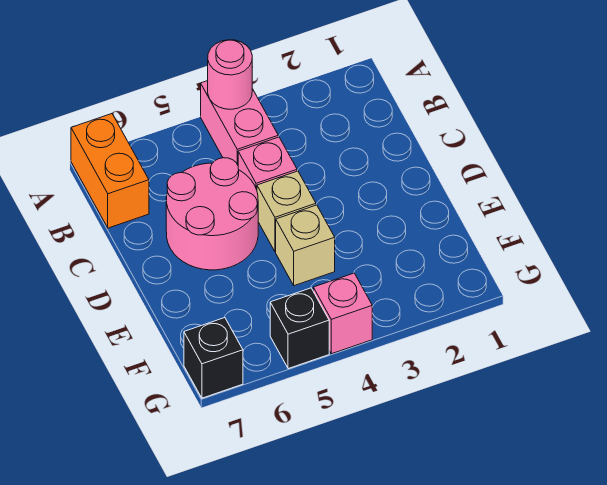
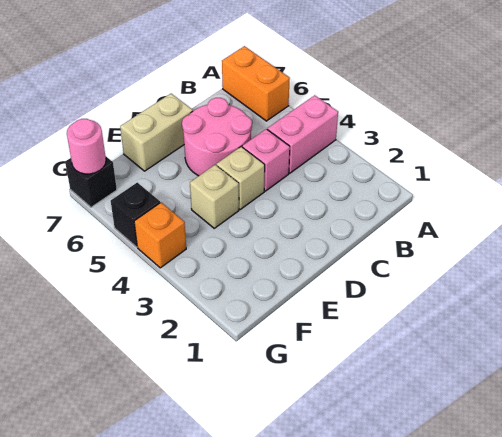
pink 1x1 round brick [208,40,252,109] -> pink 1x1 round brick moved to [67,119,106,174]
orange 1x2 brick [71,114,149,228] -> orange 1x2 brick turned to [222,46,290,121]
none -> tan 1x2 brick [120,94,193,171]
pink 1x1 brick [313,273,372,354] -> orange 1x1 brick [134,202,186,268]

